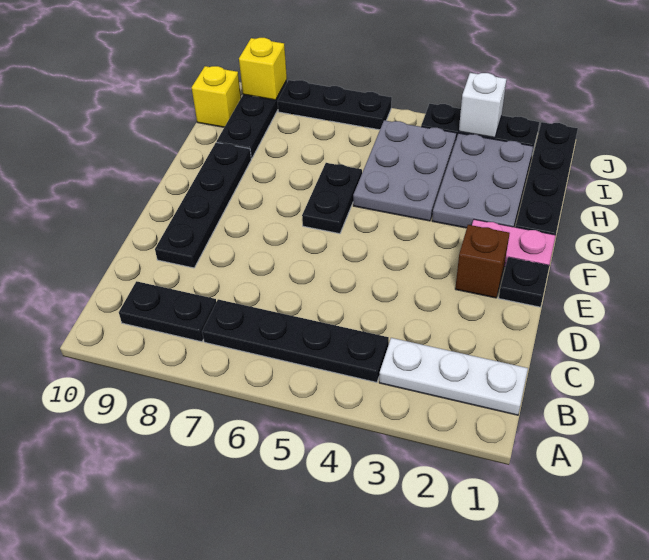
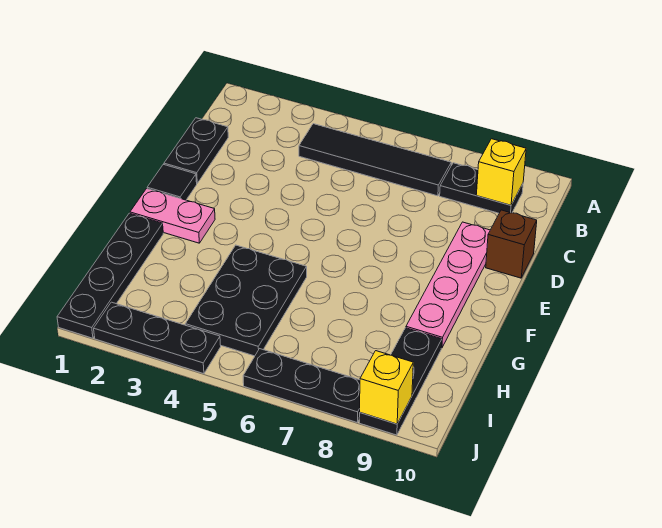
white 1x3 plate [379,338,528,415] -> none
black 1x4 plate [202,299,389,382] -> black 1x4 tile [299,124,451,196]
black 1x4 plate [155,142,251,268] -> pink 1x4 plate [406,222,490,348]
black 1x1 plate [499,257,549,307] -> black 1x1 tile [147,164,197,200]
brown 1x1 brick [455,225,510,298] -> brown 1x1 brick moved to [486,210,537,278]
black 1x2 plate [302,163,362,234] -> black 1x2 plate moved to [164,118,228,183]
grey 2x3 plate [432,133,533,228] -> none
grey 2x3 plate [353,120,456,221] -> black 2x3 plate [185,245,307,356]
yellow 1x1 brick [192,66,241,127] -> yellow 1x1 brick moved to [476,139,526,205]
white 1x1 brick [459,73,506,138] -> none

